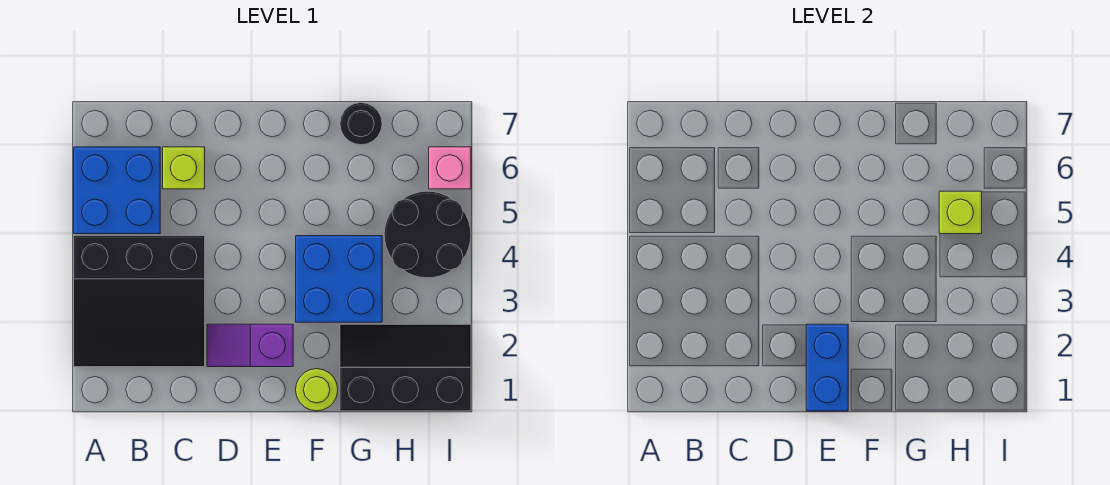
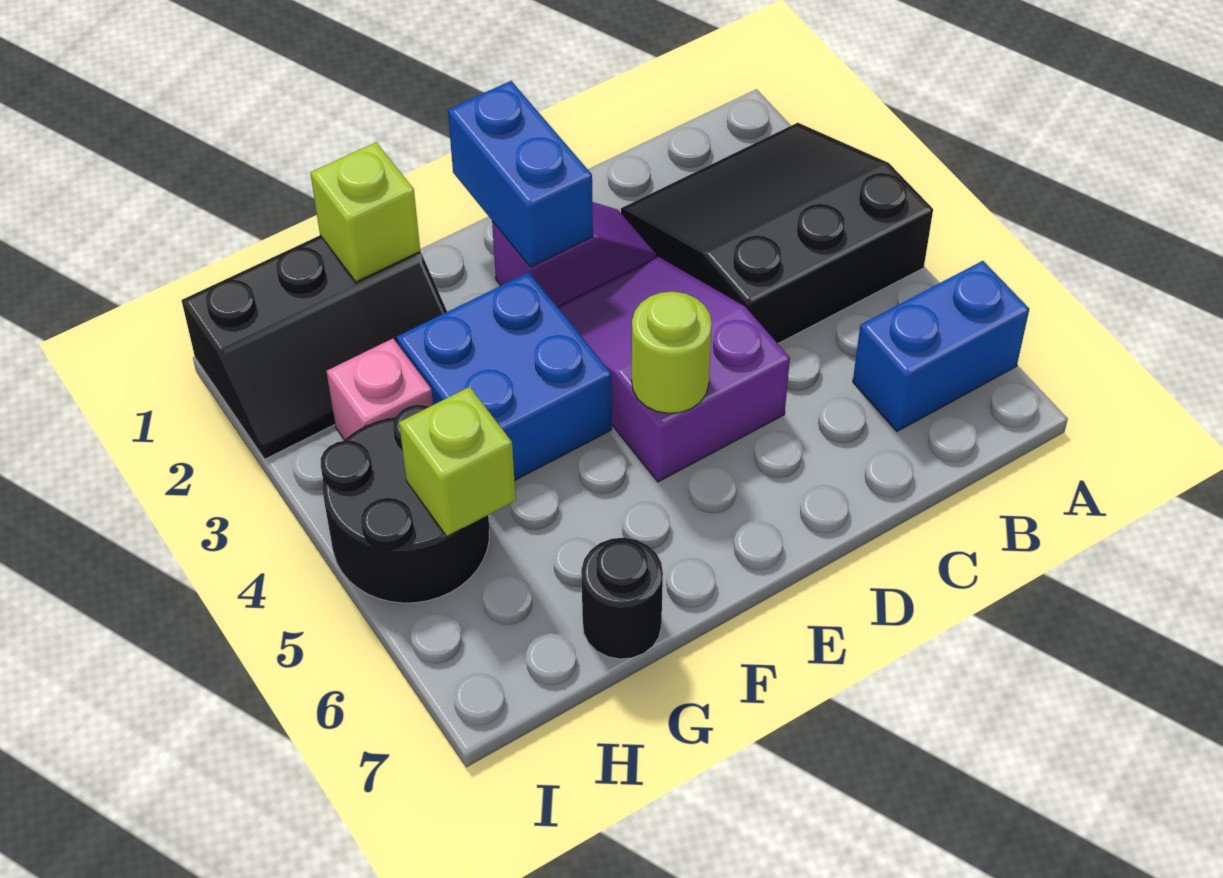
blue 2x2 brick [74,147,160,234] -> blue 1x2 brick [853,261,1029,432]
lime 1x1 brick [163,147,205,189] -> lime 1x1 brick moved to [310,142,420,282]
none -> purple 2x3 slope [558,257,790,482]
lime 1x1 round brick [296,369,338,411] -> lime 1x1 round brick moved to [632,292,712,414]
pink 1x1 brick [429,147,471,189] -> pink 1x1 brick moved to [326,339,433,439]

